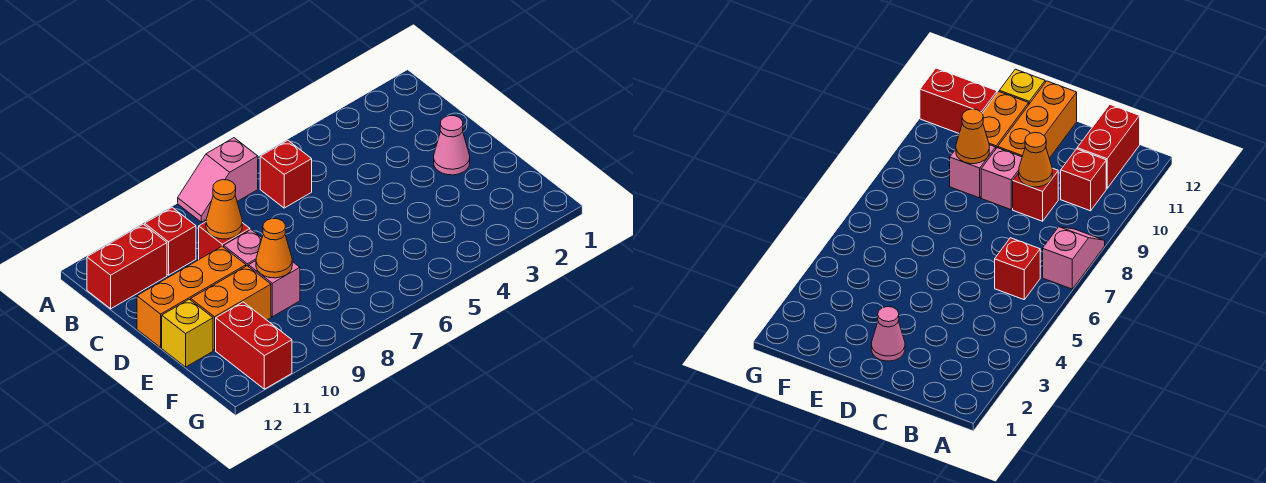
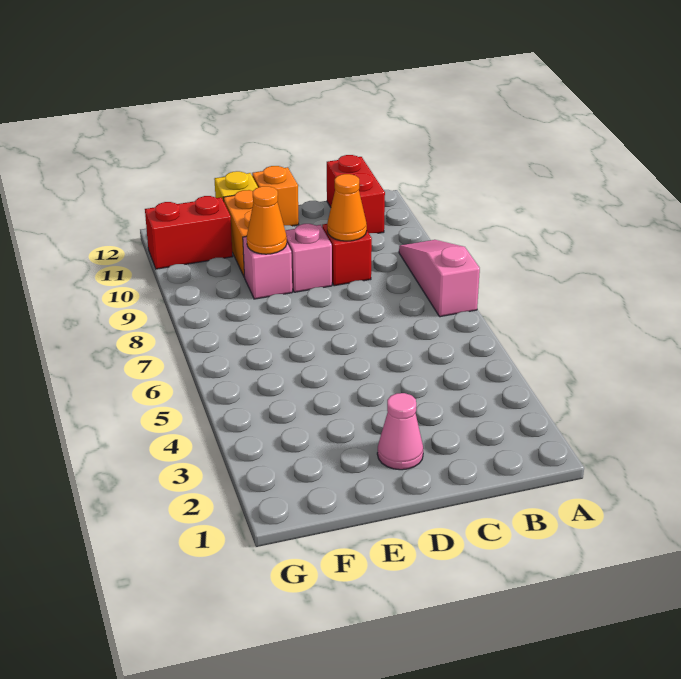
pink 1x2 slope [178,138,258,222] -> pink 1x3 slope [399,240,480,317]
red 1x1 brick [260,140,312,208] -> none
red 1x1 brick [145,208,196,275] -> none
orange 1x3 brick [137,246,246,347] -> orange 1x1 brick [252,166,299,226]

